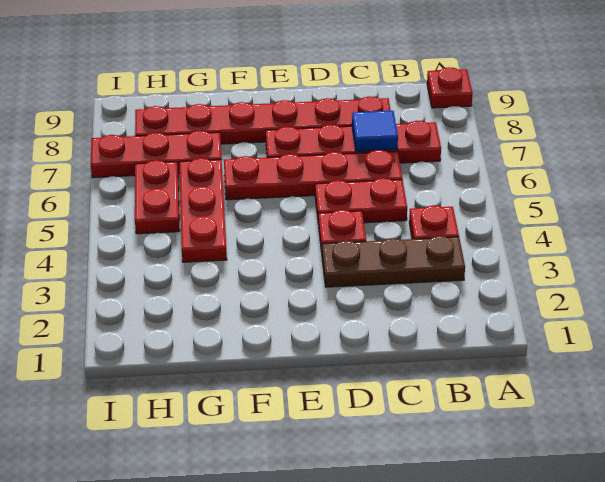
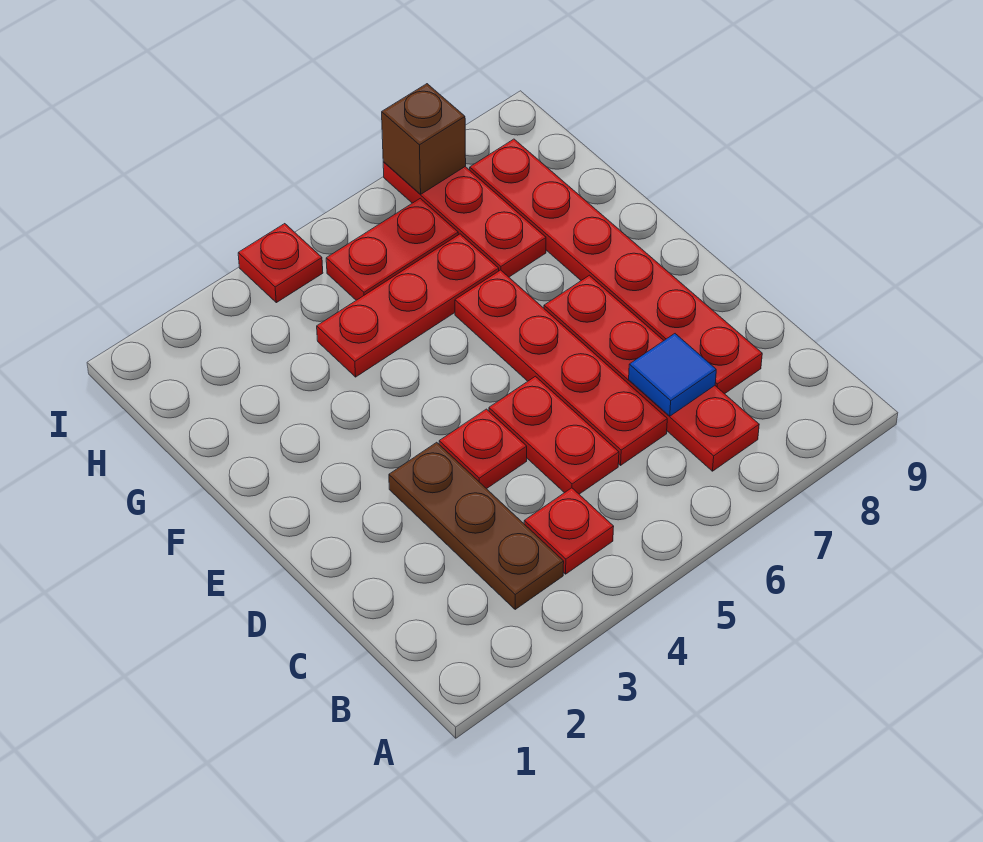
red 1x1 plate [427,67,473,108] -> red 1x1 plate moved to [238,224,323,303]
none -> brown 1x1 brick [382,84,466,195]

